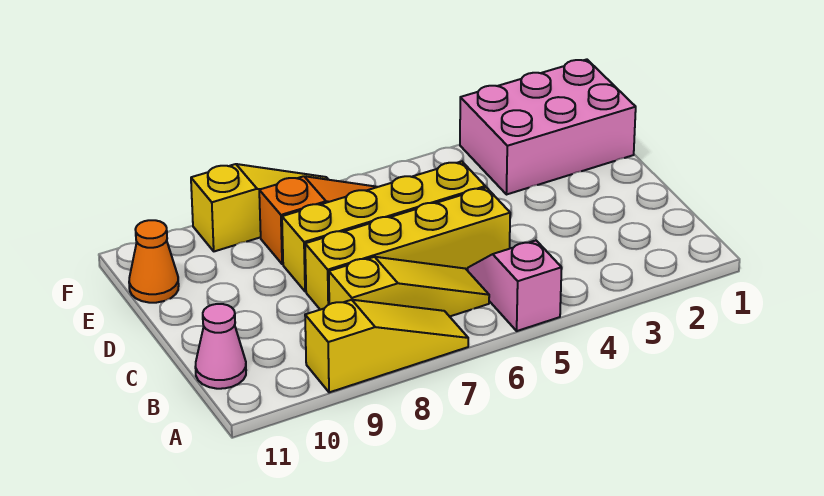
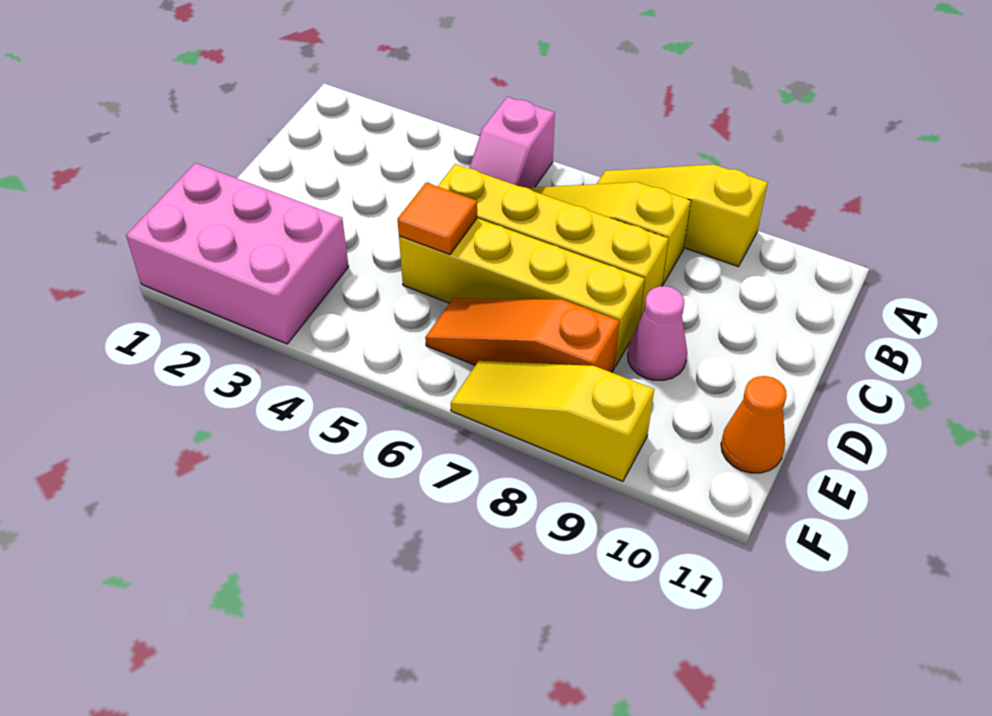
pink 1x1 cone [195,304,246,389] -> pink 1x1 cone moved to [628,286,687,380]
none -> orange 1x1 tile [398,183,477,254]

